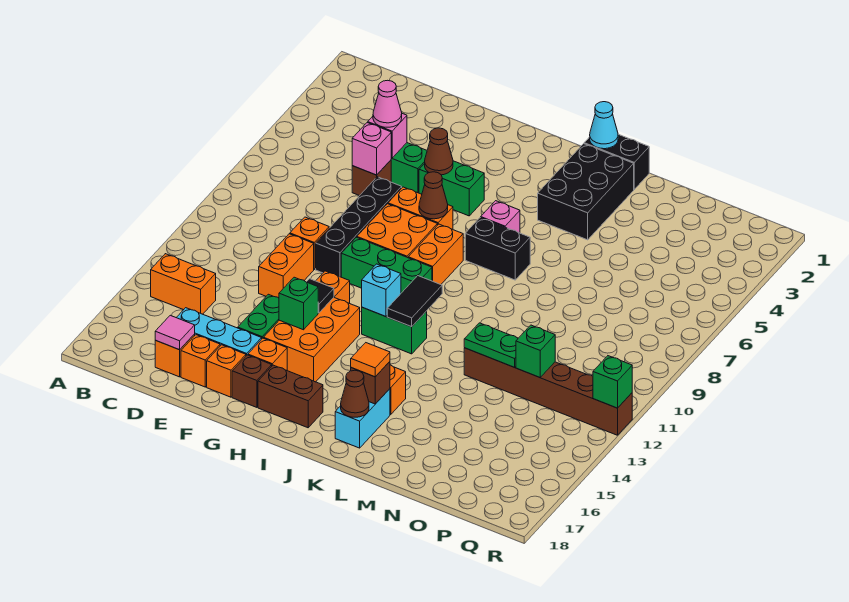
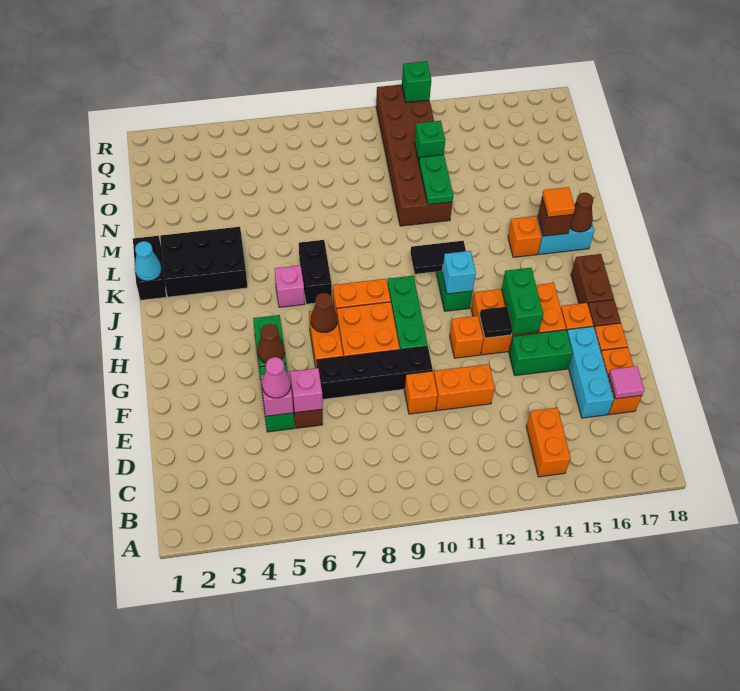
green 1x1 brick [279,277,318,330] -> green 1x2 brick [502,268,543,335]
brown 1x6 brick [464,348,632,435] -> brown 2x6 brick [376,84,453,226]

